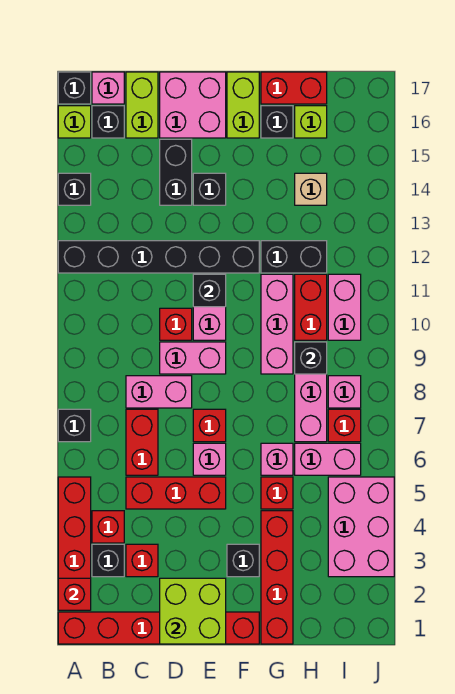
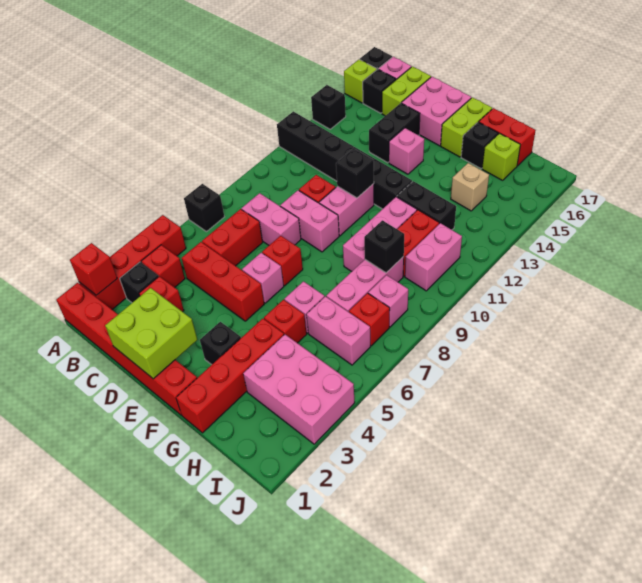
black 1x1 brick [193,173,226,205] -> pink 1x1 brick [389,128,424,174]
pink 2x3 brick [328,477,394,577] -> pink 2x3 brick turned to [243,335,355,444]

